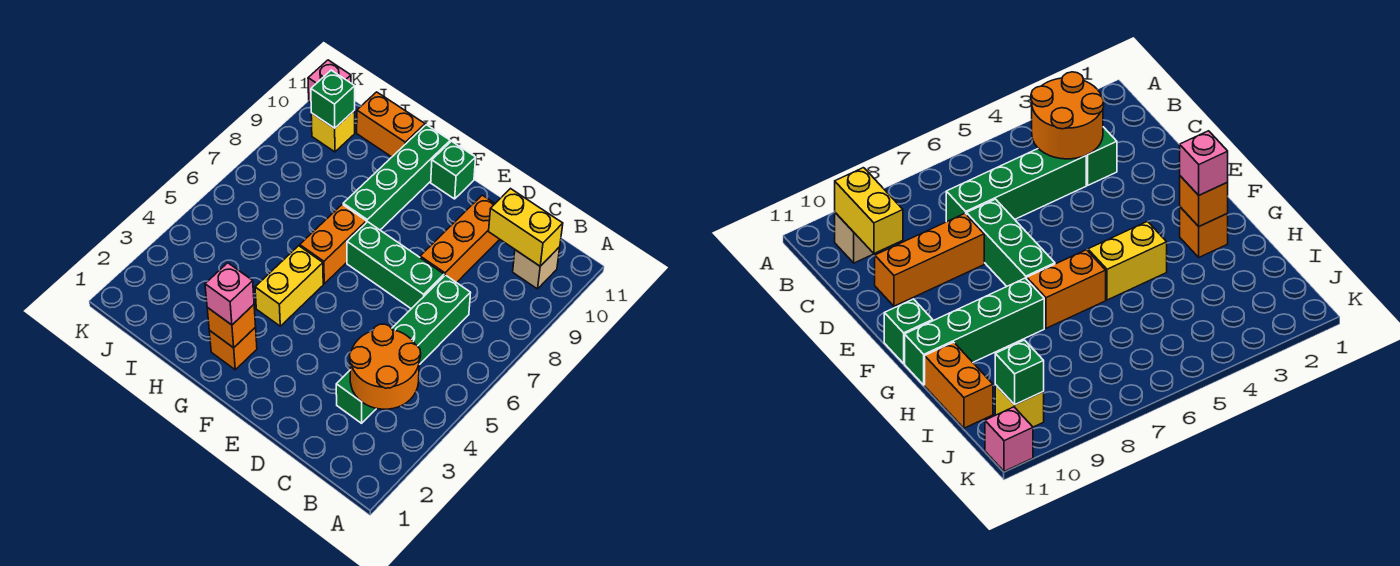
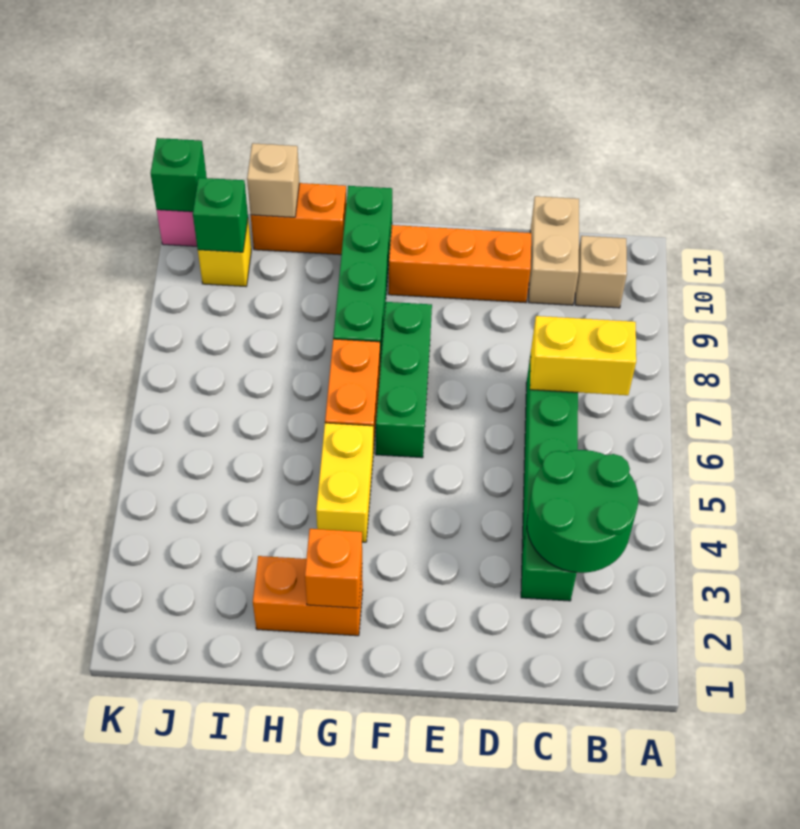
orange 2x2 round brick [350,324,421,409] -> green 2x2 round brick [527,450,638,573]
yellow 1x2 brick [489,189,563,266] -> yellow 1x2 brick moved to [530,316,636,395]
none -> tan 1x2 brick [529,196,579,305]
green 1x3 brick [347,222,444,309] -> green 1x3 brick turned to [376,302,432,458]
orange 1x3 brick [420,195,500,283] -> orange 1x3 brick turned to [388,225,531,303]
green 1x1 brick [431,141,476,199] -> green 1x1 brick moved to [151,138,207,212]
orange 1x1 brick [209,327,257,370] -> orange 1x2 brick [253,556,363,636]
pink 1x1 brick [205,263,254,325] -> none
none -> tan 1x1 brick [247,143,299,217]

